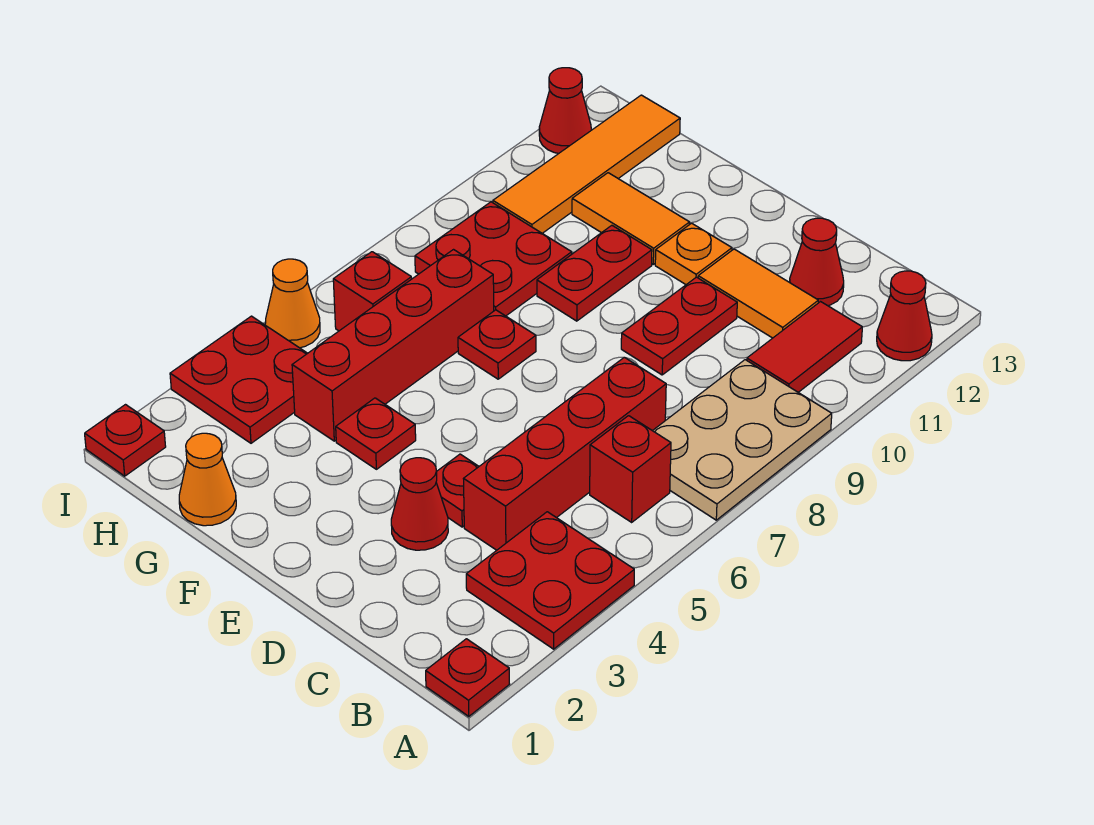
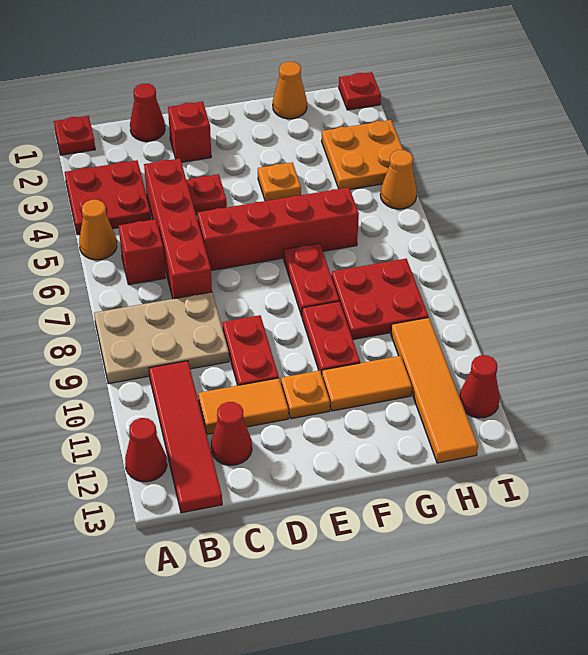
none -> orange 1x1 cone [79,200,117,260]
tan 2x3 plate [653,360,832,520] -> tan 2x3 plate turned to [94,292,229,384]
red 1x2 tile [747,302,862,392] -> red 1x4 tile [149,361,222,513]
red 1x1 cone [391,458,448,550] -> red 1x1 cone moved to [130,84,165,141]
red 1x1 plate [336,398,416,469] -> orange 1x1 plate [258,162,301,201]
red 1x1 plate [458,310,536,379] -> red 1x2 plate [284,243,339,316]
red 1x4 brick [292,250,494,441] -> red 1x4 brick turned to [197,187,359,271]
red 2x2 plate [170,316,307,443] -> orange 2x2 plate [322,120,403,189]
red 1x1 brick [333,252,412,331] -> red 1x1 brick moved to [168,101,211,162]

